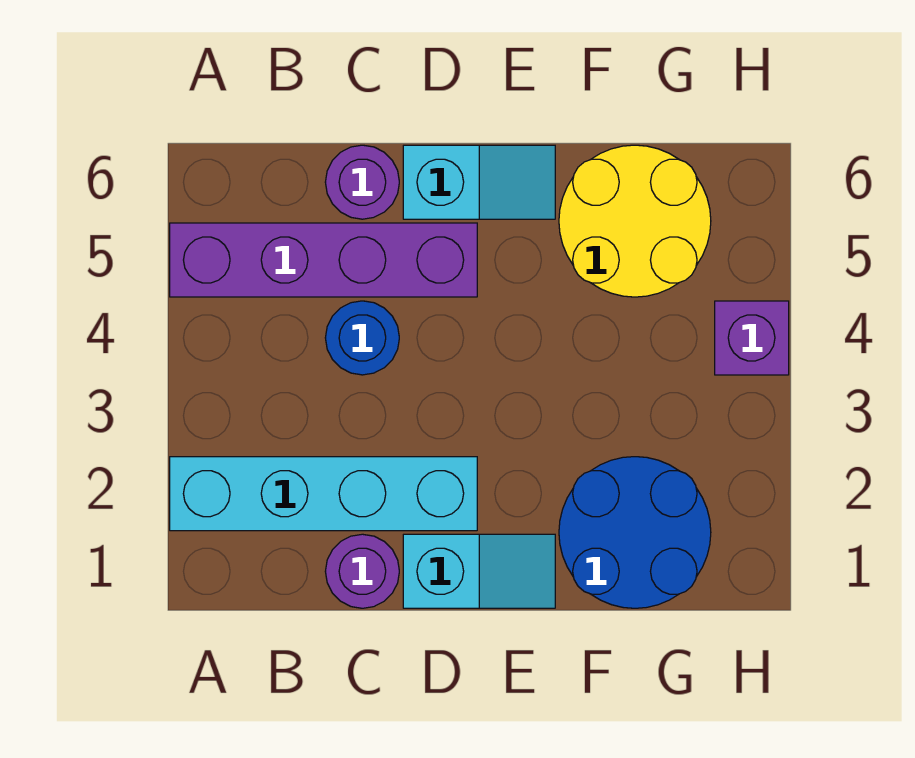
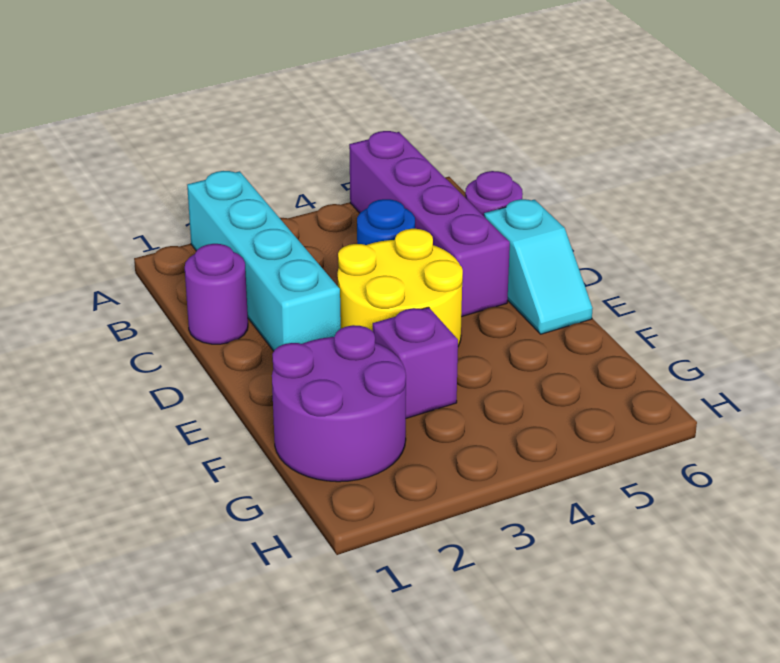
cyan 1x2 slope [403,534,555,608] -> none
blue 2x2 round brick [559,457,711,608] -> purple 2x2 round brick [272,325,406,482]
yellow 2x2 round brick [559,145,711,297] -> yellow 2x2 round brick moved to [337,229,463,346]
purple 1x1 brick [715,301,789,375] -> purple 1x1 brick moved to [373,307,458,418]

